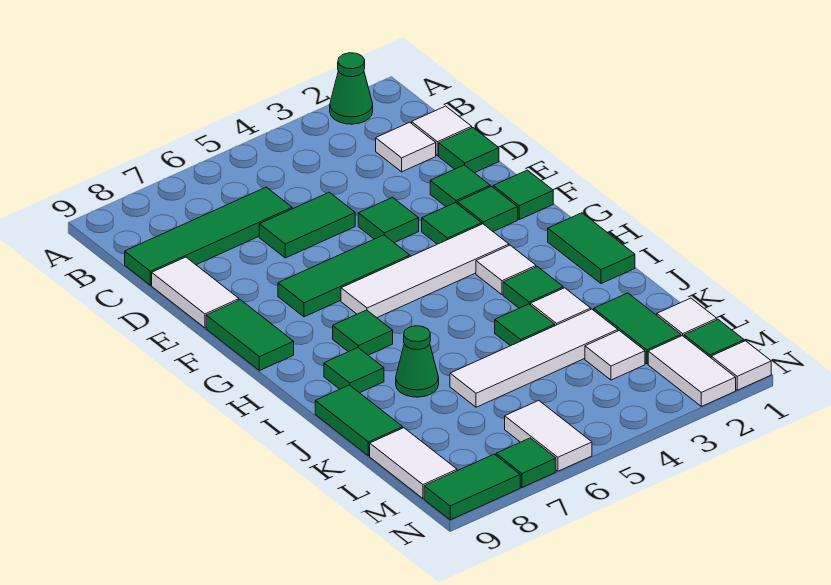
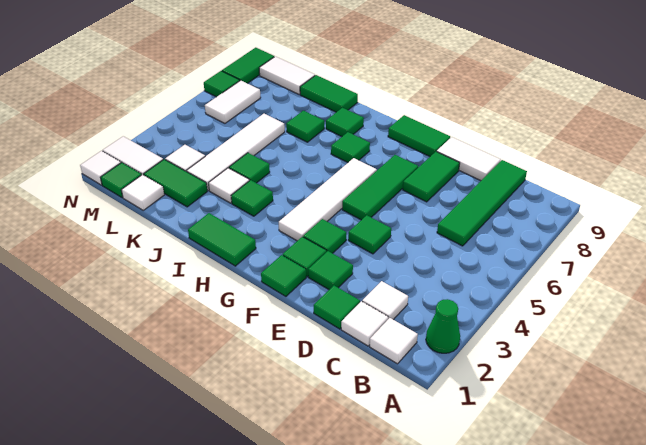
green 1x2 tile [259,192,355,258] -> green 1x2 tile moved to [403,152,460,202]
white 1x1 tile [476,245,536,295] -> white 1x1 tile moved to [370,318,418,364]
green 1x1 cone [396,326,439,397] -> green 1x1 tile [286,111,324,142]
white 1x2 tile [505,401,592,471] -> white 1x2 tile turned to [205,80,261,123]

